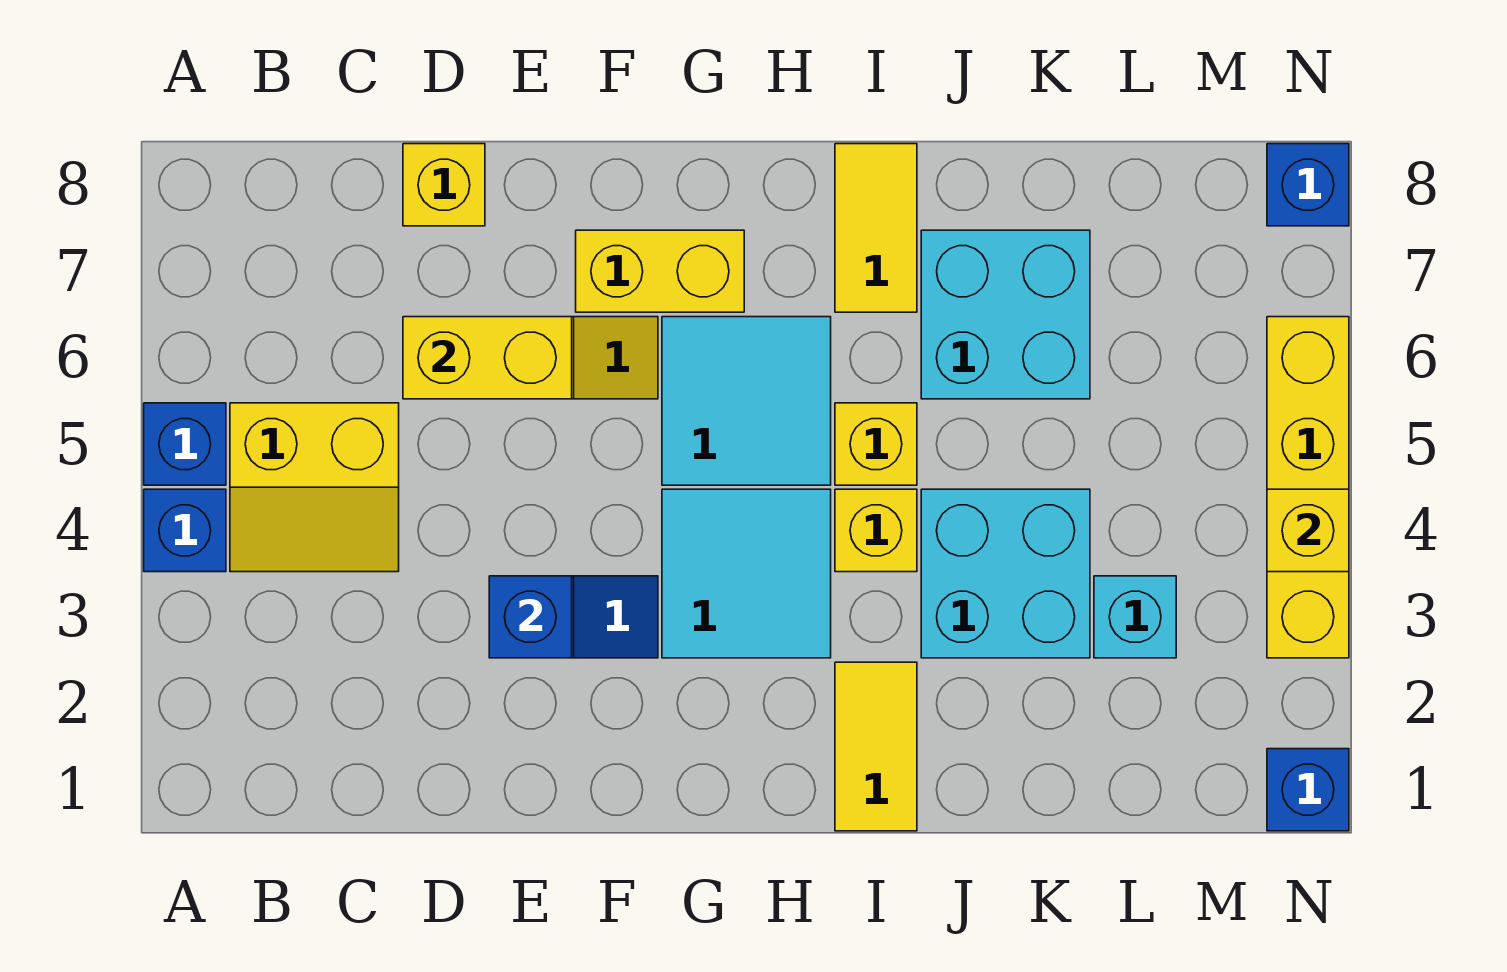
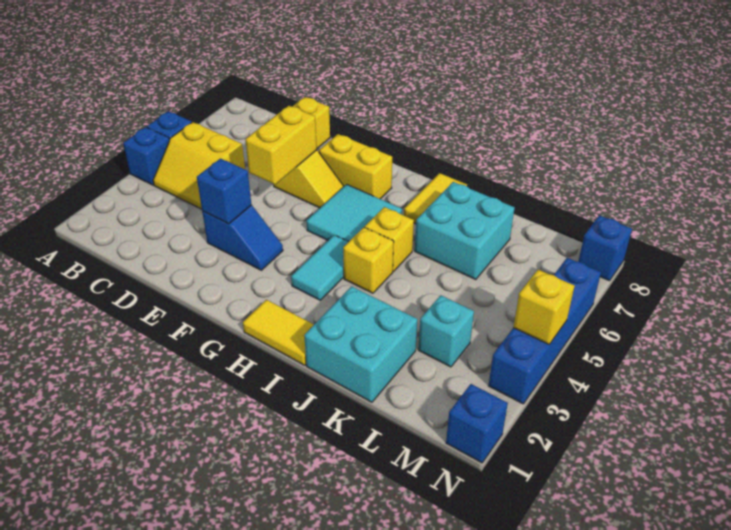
yellow 1x2 brick [403,317,572,399] -> yellow 1x2 brick turned to [245,106,317,184]
cyan 2x2 tile [662,489,831,658] -> cyan 1x2 tile [291,235,348,300]
yellow 1x2 tile [835,662,917,831] -> yellow 1x2 tile turned to [243,300,314,365]
cyan 2x2 brick [921,489,1090,658] -> cyan 2x2 brick moved to [304,287,418,402]
yellow 1x4 brick [1267,317,1349,658] -> blue 1x4 brick [488,258,601,404]

